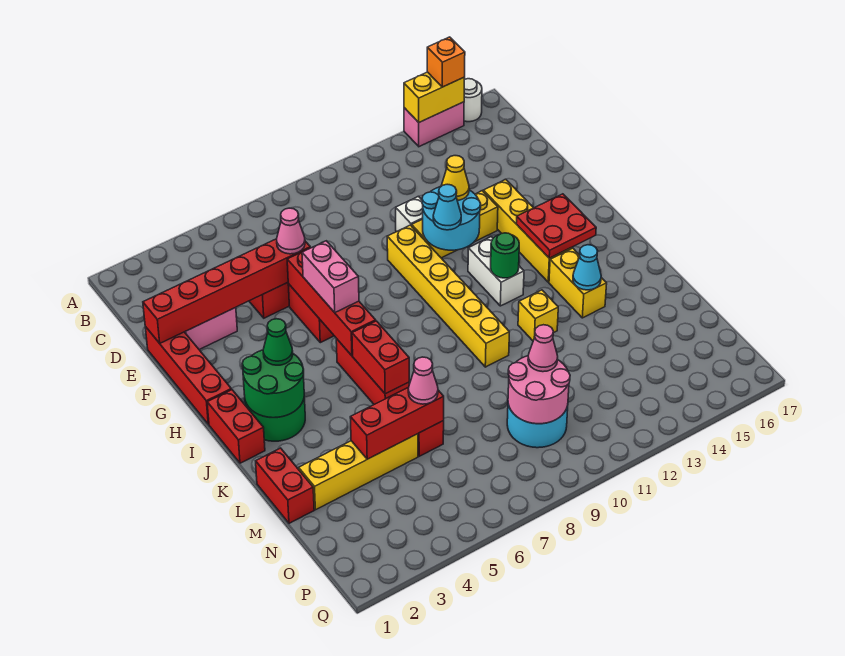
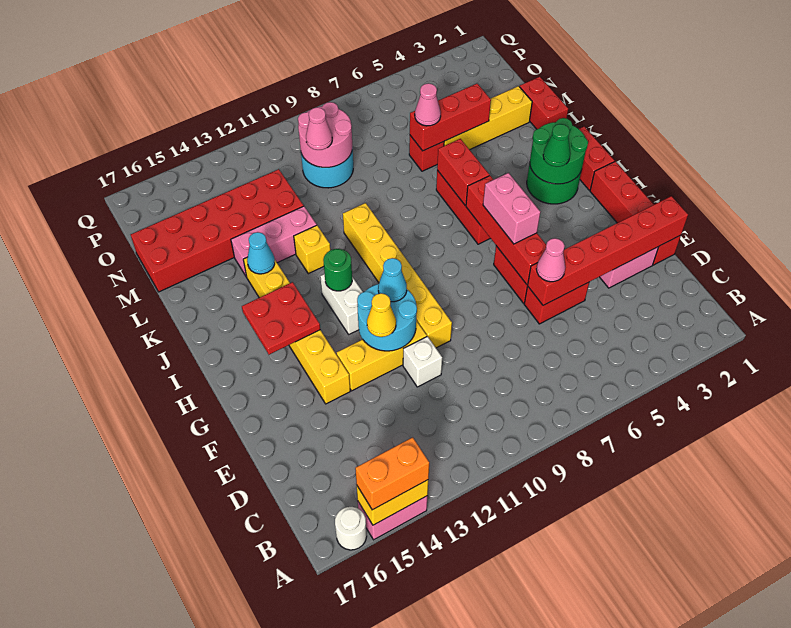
orange 1x1 brick [427,37,465,87] -> orange 1x2 brick [355,437,429,510]
none -> pink 1x3 brick [231,206,317,277]
none -> red 2x6 brick [131,169,304,292]

